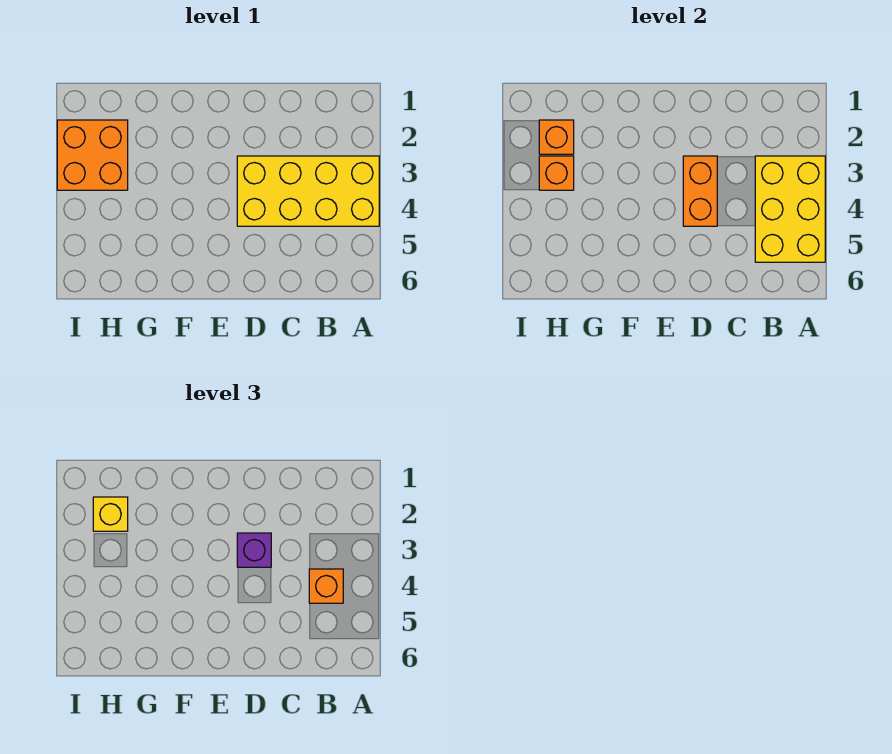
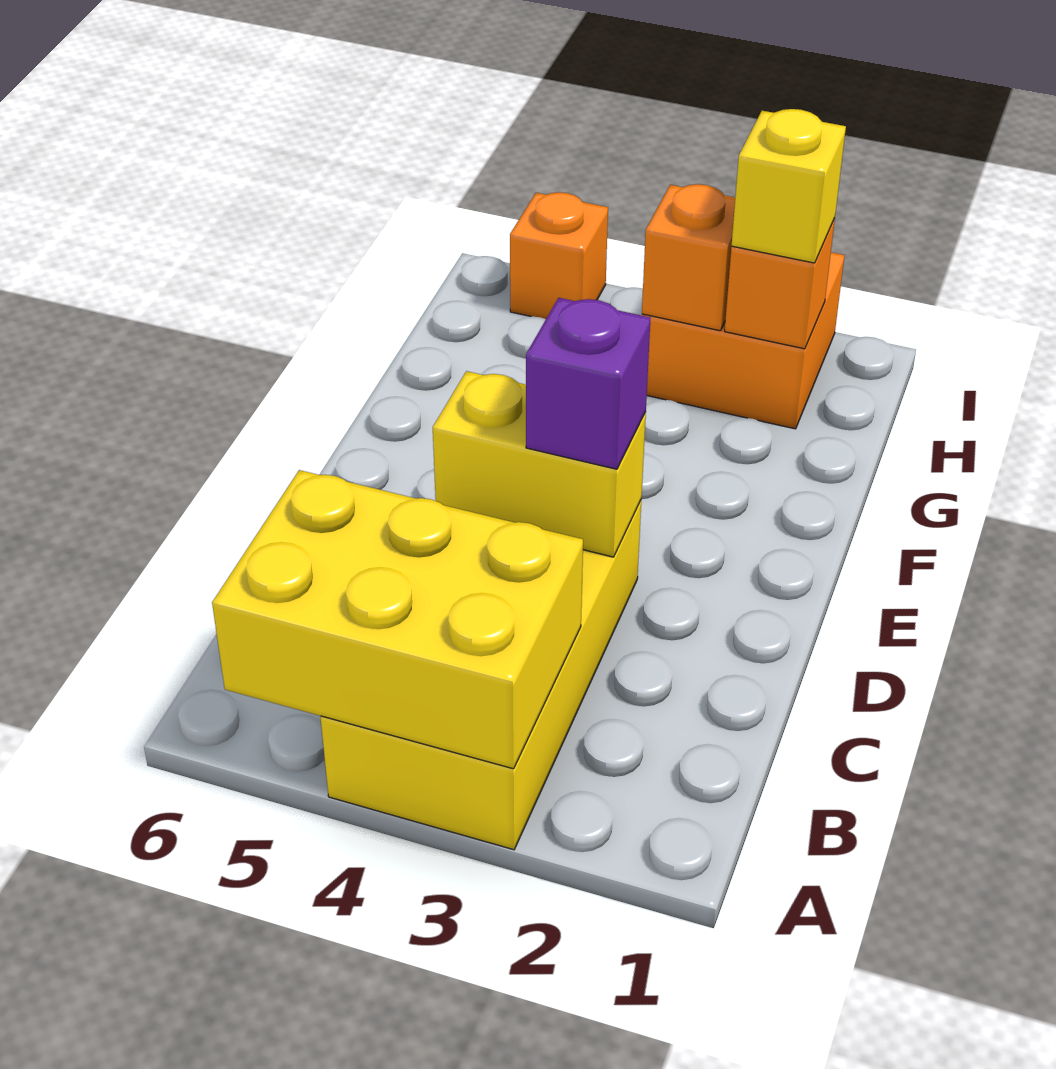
orange 1x1 brick [309,569,343,603] -> orange 1x1 brick moved to [510,192,608,319]
orange 1x2 brick [683,156,717,226] -> yellow 1x2 brick [433,371,646,557]

